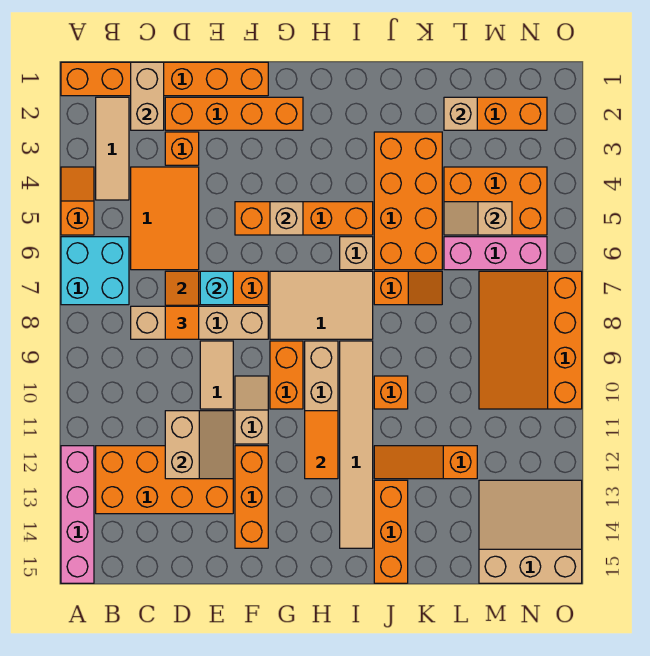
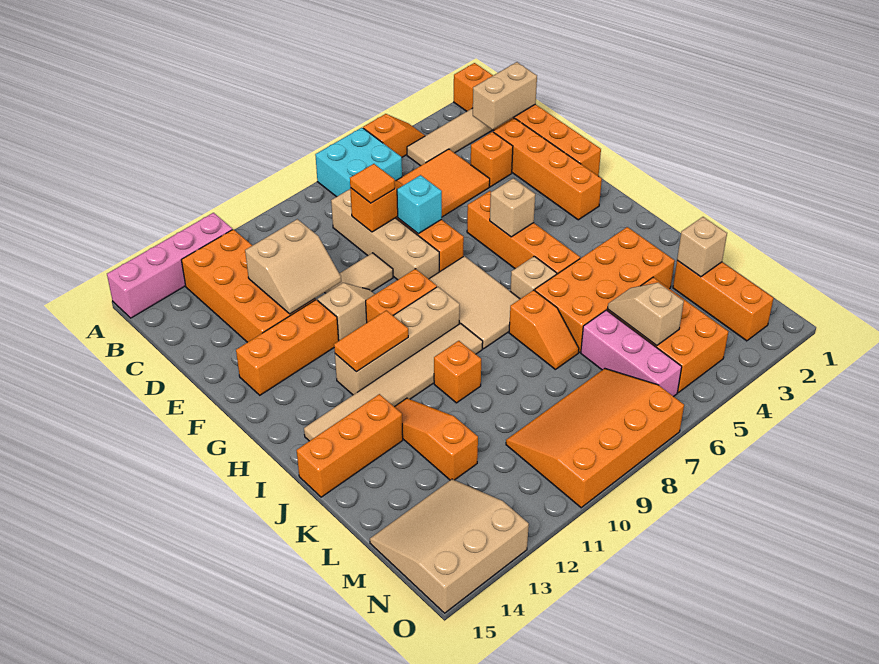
tan 3x3 slope [479,480,582,583] -> tan 3x3 slope turned to [370,479,529,613]

